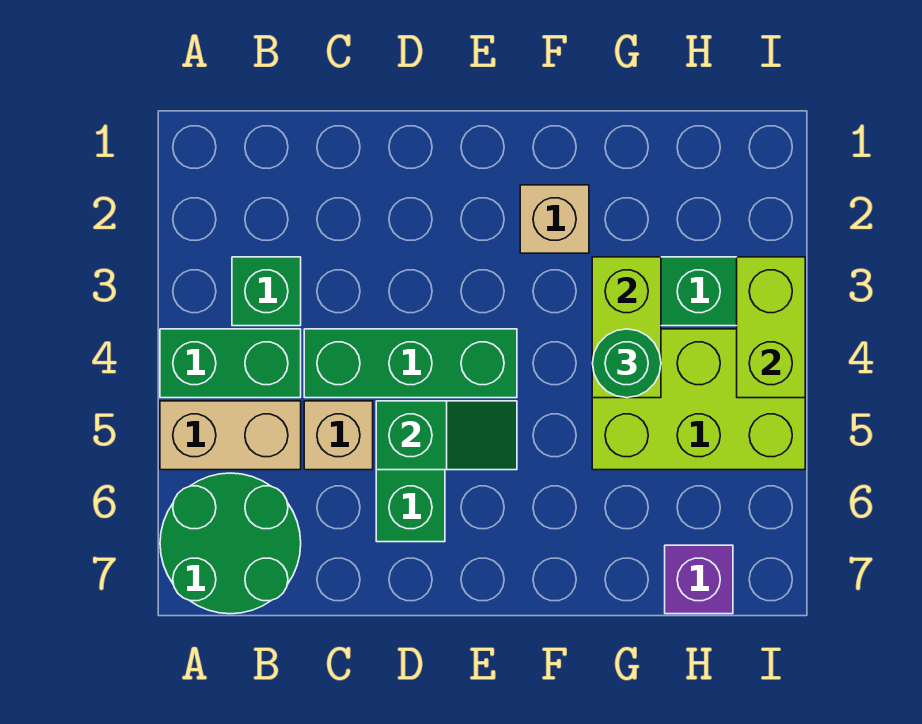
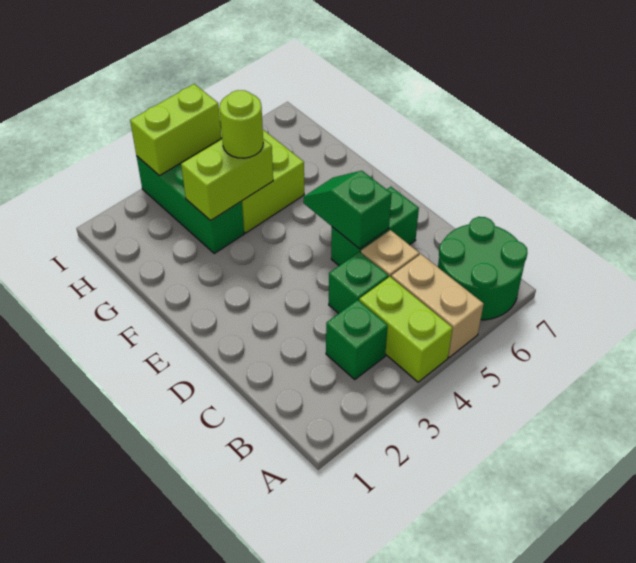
green 1x2 brick [160,329,301,398] -> lime 1x2 brick [359,277,453,382]
green 1x3 brick [304,329,517,398] -> green 1x1 brick [329,252,388,314]
tan 1x1 brick [520,185,589,253] -> none
green 1x1 round brick [592,329,661,398] -> lime 1x1 round brick [219,90,263,158]
purple 1x1 brick [665,545,733,614] -> none

